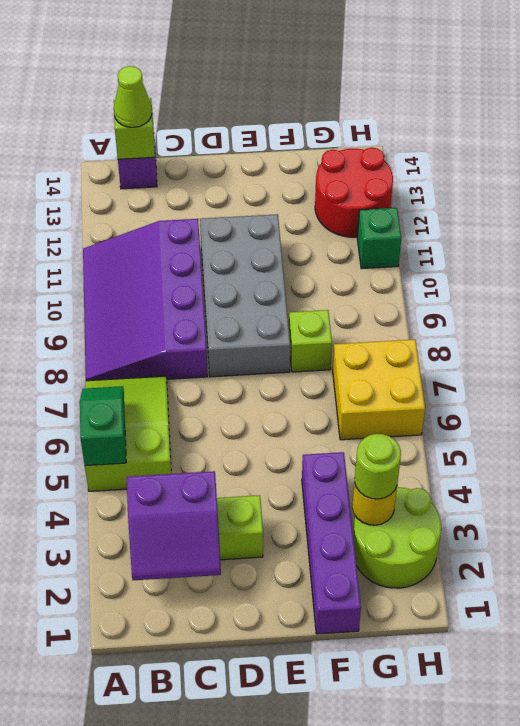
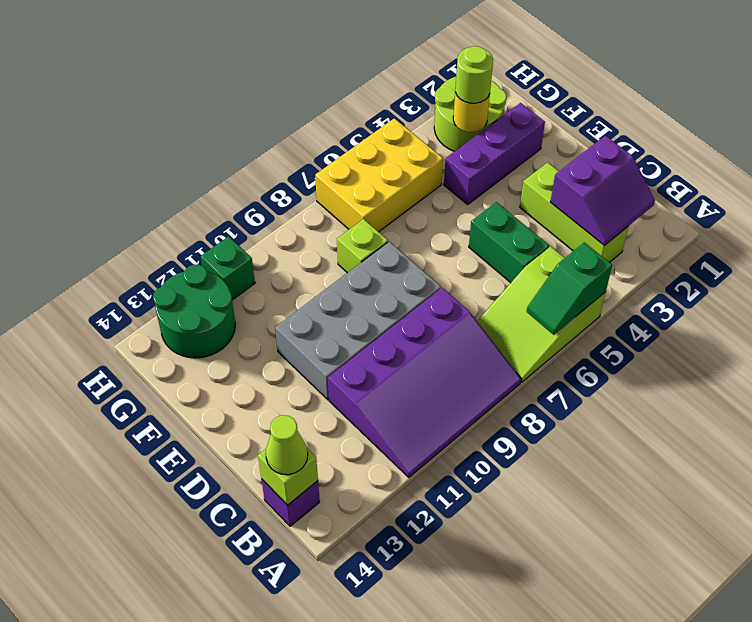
purple 2x2 slope [127,471,221,580] -> purple 2x2 slope turned to [551,136,655,246]
none -> green 1x2 brick [469,202,549,283]
purple 1x4 brick [302,452,361,634] -> purple 1x3 brick [444,103,545,204]
yellow 2x2 brick [333,340,425,440] -> yellow 2x3 brick [315,118,443,232]
red 2x2 round brick [315,148,393,237] -> green 2x2 round brick [153,265,235,358]

